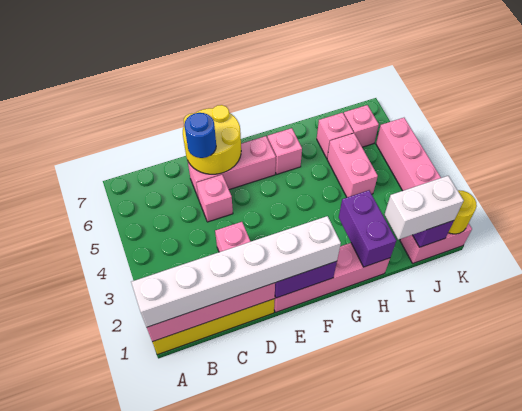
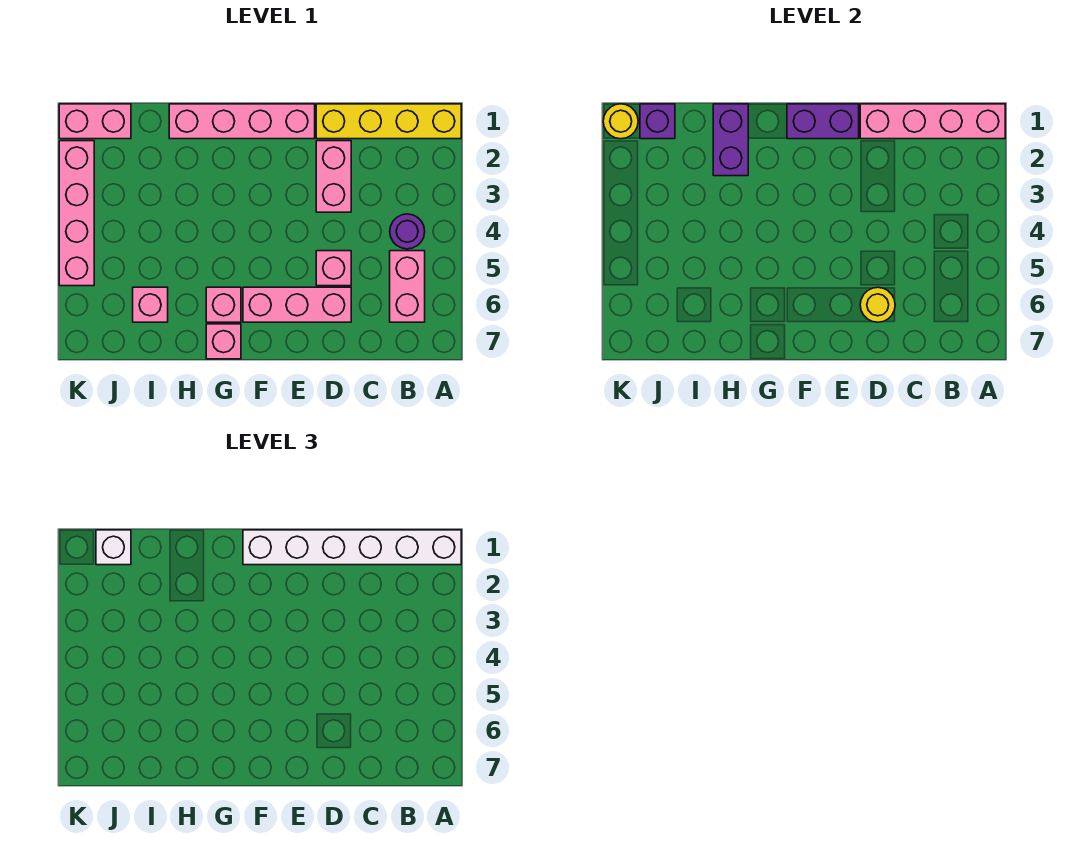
none -> purple 1x1 round brick [390,214,425,249]
yellow 2x2 round brick [183,105,241,174] -> yellow 1x1 round brick [860,287,895,322]
blue 1x1 round brick [184,113,216,158] -> none
white 1x2 brick [384,176,464,240] -> white 1x1 brick [96,530,131,565]
pink 1x2 brick [327,133,378,197] -> pink 1x2 brick moved to [390,251,425,322]
pink 1x1 brick [344,105,379,147] -> pink 1x1 brick moved to [206,324,241,359]

